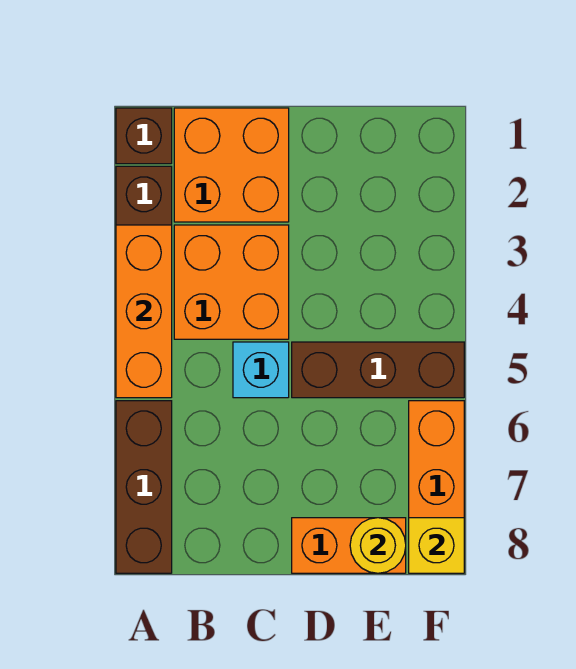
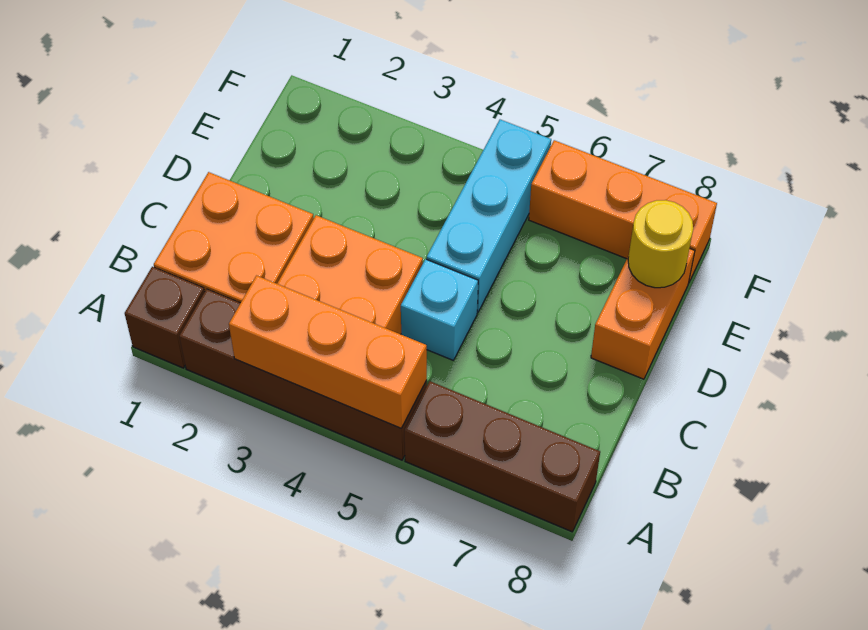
brown 1x3 brick [292,342,464,398] -> cyan 1x3 brick [427,120,551,312]
yellow 1x1 brick [409,518,464,573] -> none

